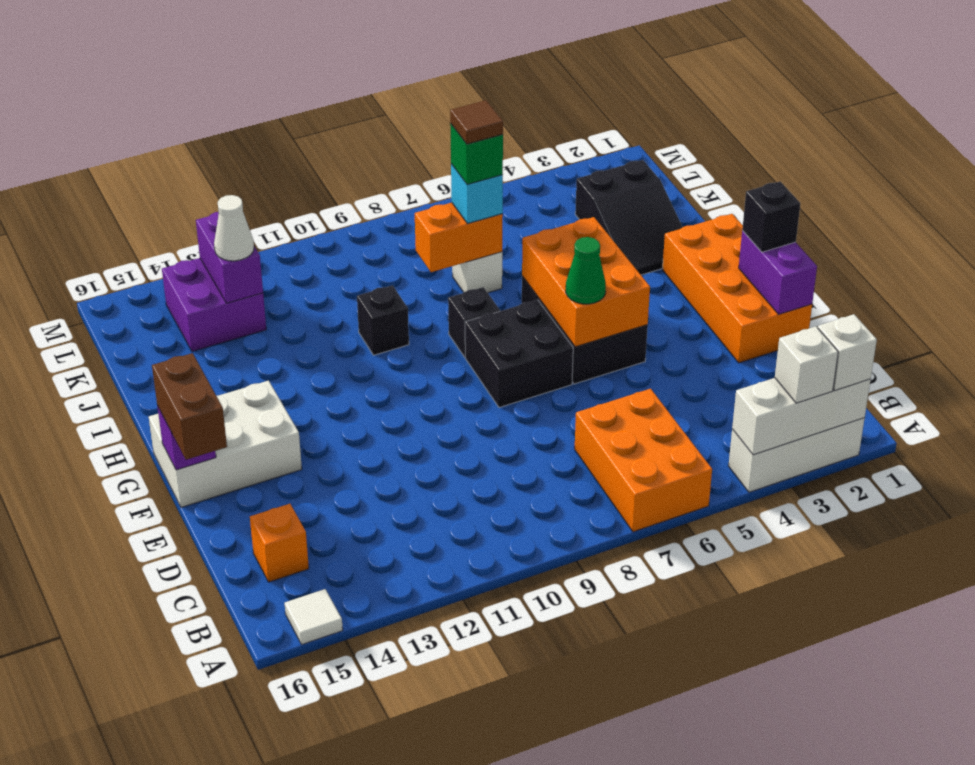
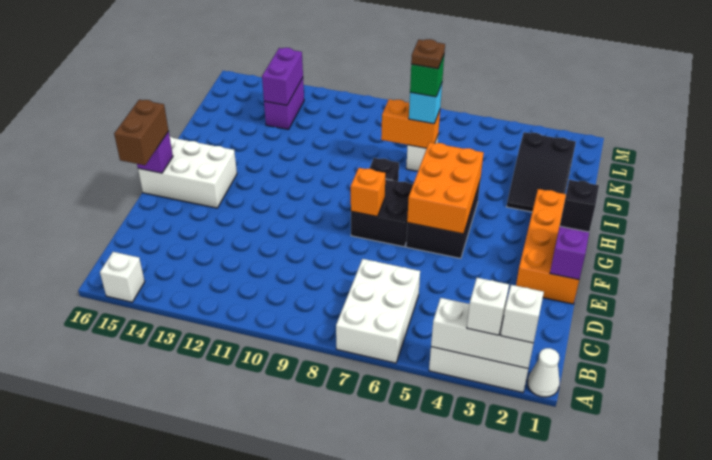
orange 2x3 brick [575,389,712,532] -> white 2x3 brick [336,259,420,363]
white 1x1 tile [285,589,343,645] -> white 1x1 brick [100,252,145,302]
orange 1x1 brick [250,504,309,582] -> orange 1x1 brick moved to [351,168,385,216]
green 1x1 cone [566,237,606,304] -> none
black 1x1 brick [357,285,409,355] -> none
brown 1x1 tile [450,100,503,144] -> brown 1x1 plate [411,39,445,69]
purple 2x2 brick [162,258,266,351] -> purple 1x2 brick [264,78,304,130]
white 1x1 cone [214,195,254,261] -> white 1x1 cone moved to [528,348,560,397]

